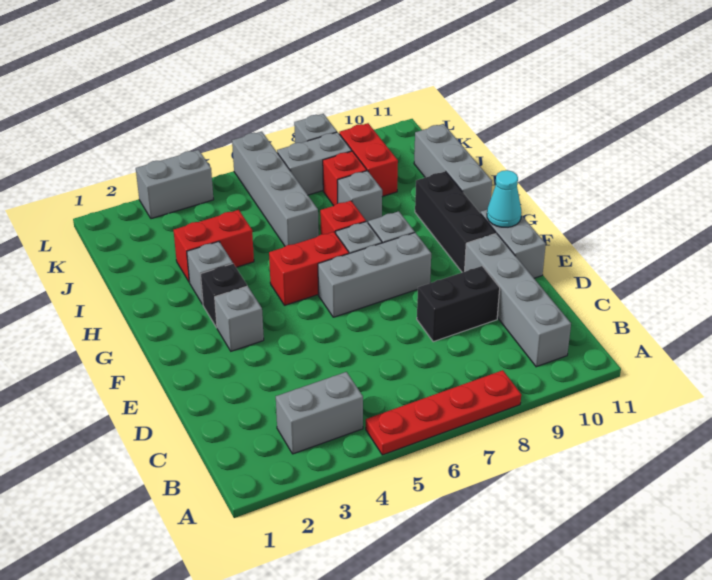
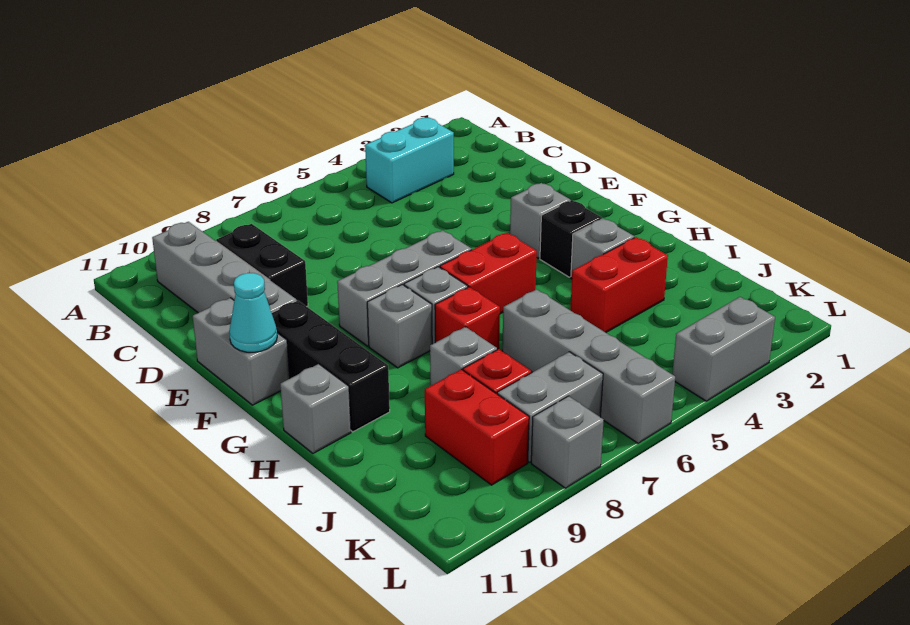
red 1x4 plate [366,370,521,455] -> none
grey 1x2 brick [276,372,363,454] -> cyan 1x2 brick [365,118,454,203]
black 1x2 brick [417,266,500,342] -> black 1x2 brick turned to [216,224,308,307]
grey 1x3 brick [414,124,492,214] -> grey 1x1 brick [280,364,351,453]

